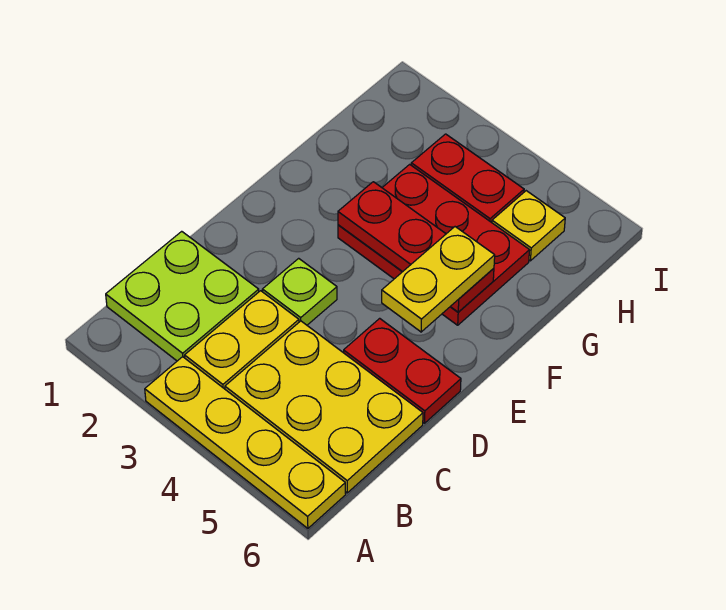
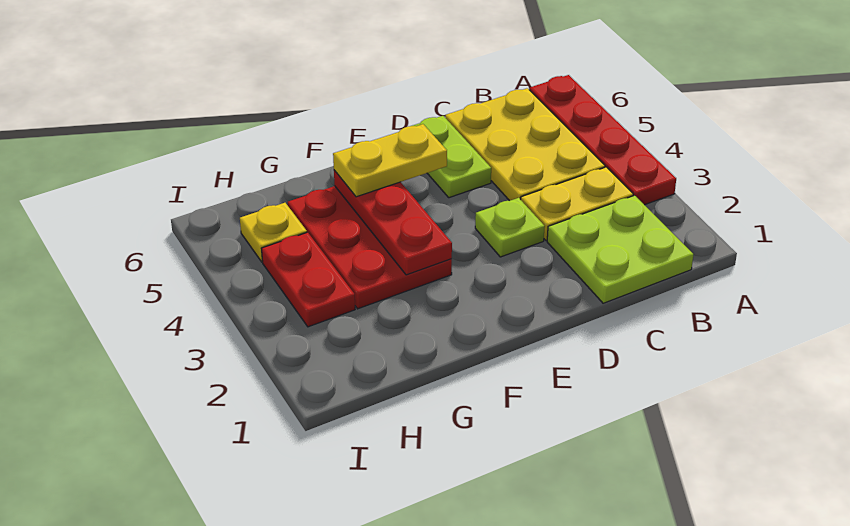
yellow 1x4 plate [145,357,346,528] -> red 1x4 plate [530,75,676,205]
red 1x2 plate [344,318,461,423] -> lime 1x2 plate [412,116,491,198]

